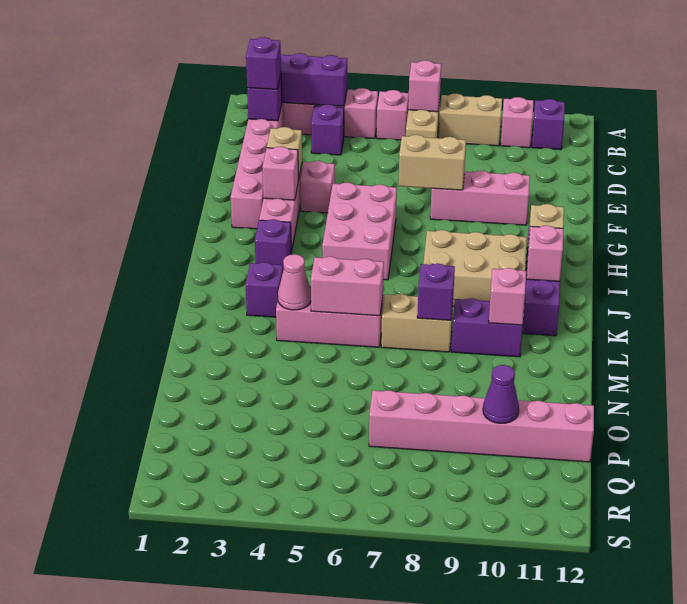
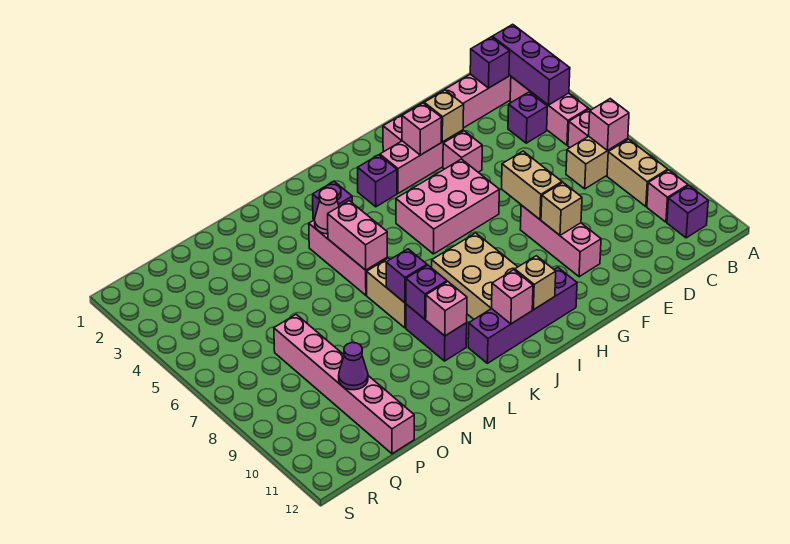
purple 1x1 brick [246,37,281,89] -> purple 1x1 brick moved to [406,265,447,319]
none -> tan 1x1 brick [541,183,582,235]

